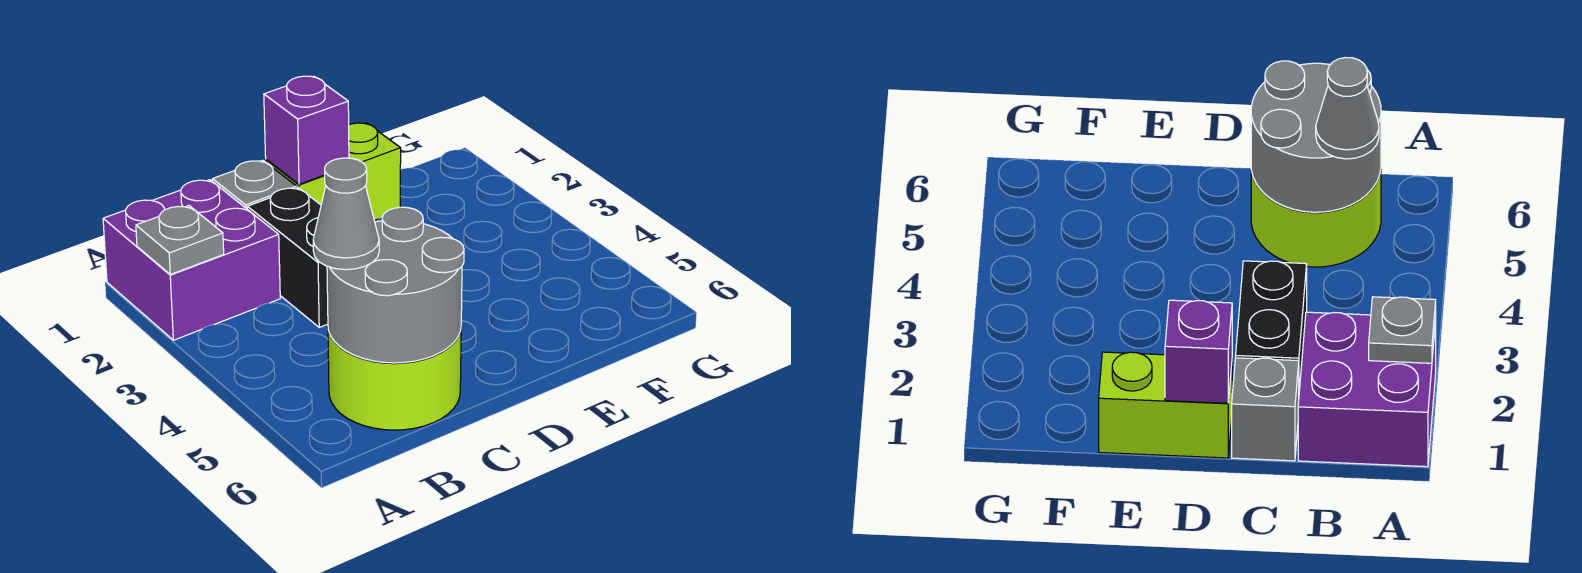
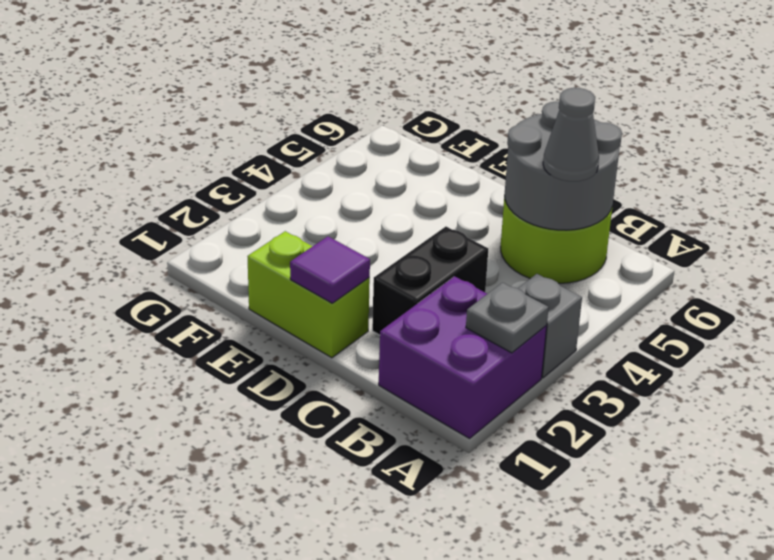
grey 1x1 brick [213,160,297,209] -> grey 1x1 brick moved to [518,274,582,378]
purple 1x1 brick [264,76,349,184] -> purple 1x1 tile [290,236,370,303]

